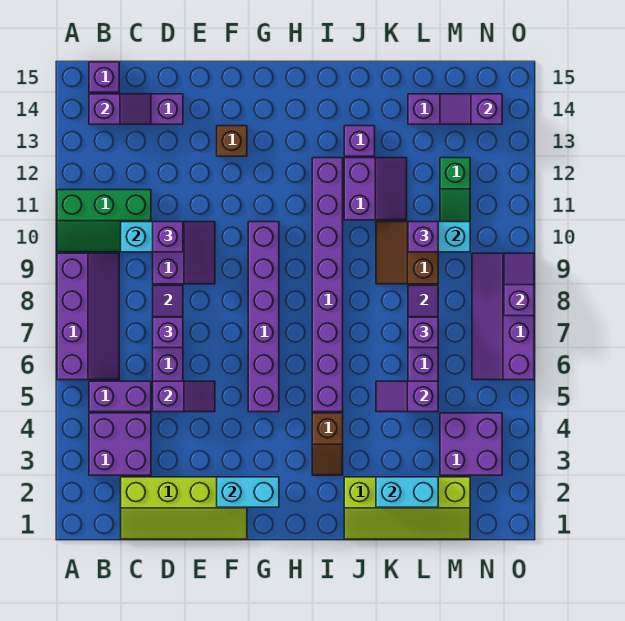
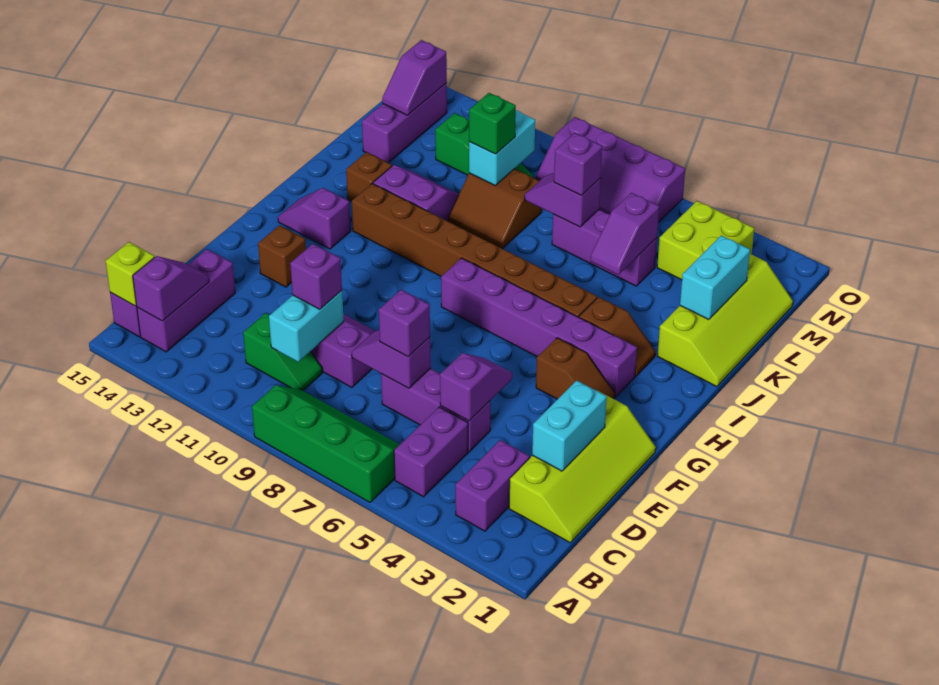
purple 2x4 slope [57,253,119,380] -> green 2x4 slope [252,385,400,502]
green 2x3 slope [57,190,151,252] -> green 1x2 slope [243,313,322,390]
purple 2x2 brick [89,413,151,475] -> purple 1x2 brick [455,440,530,531]
none -> lime 1x1 brick [106,242,155,306]
cyan 1x2 brick [217,477,279,507] -> cyan 1x2 brick moved to [532,380,607,471]
none -> brown 1x2 slope [536,338,615,399]
purple 1x6 brick [248,222,279,412] -> purple 1x6 brick moved to [441,258,637,397]
purple 1x8 brick [312,158,343,412] -> brown 1x8 brick [352,184,597,317]
purple 1x1 brick [344,126,375,156] -> brown 1x1 brick [346,152,392,201]
purple 1x1 brick [408,222,438,252] -> green 1x1 brick [469,93,516,154]
purple 2x2 brick [440,413,502,475] -> lime 2x2 brick [657,201,754,280]
purple 1x2 slope [504,253,534,316] -> purple 1x2 slope moved to [278,188,351,249]

